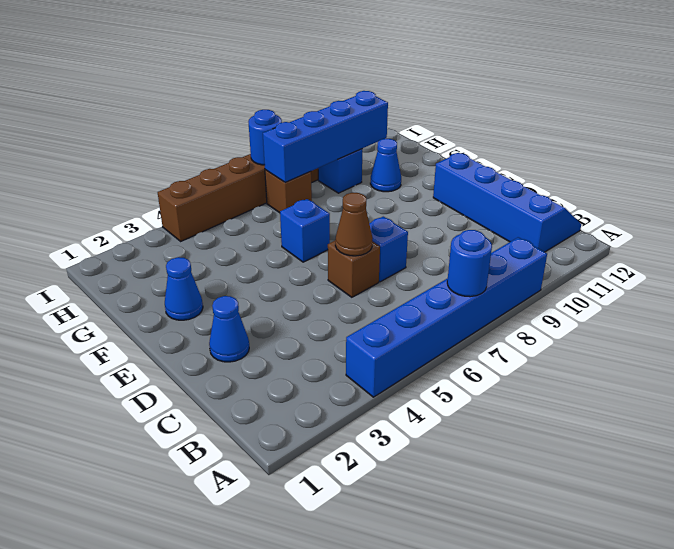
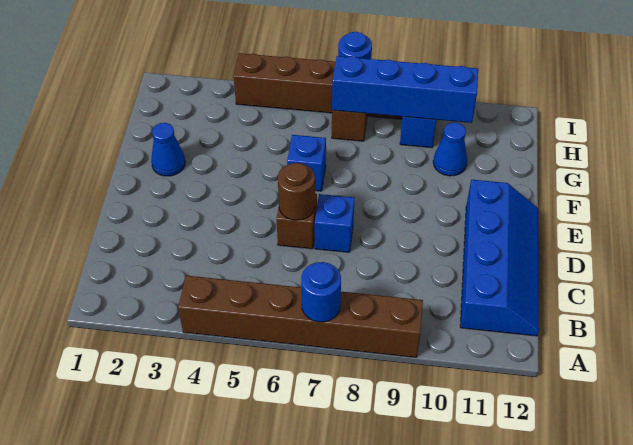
blue 1x6 brick [346,237,547,397] -> brown 1x6 brick [178,276,423,357]
blue 1x1 cone [209,296,249,362] -> none
brown 1x1 cone [335,193,373,256] -> brown 1x1 round brick [278,163,315,220]

